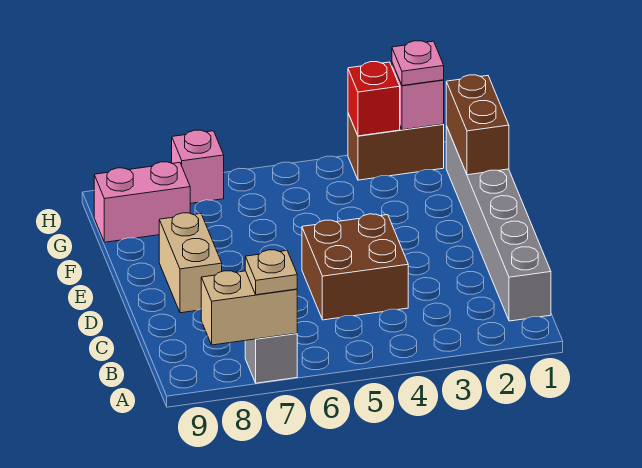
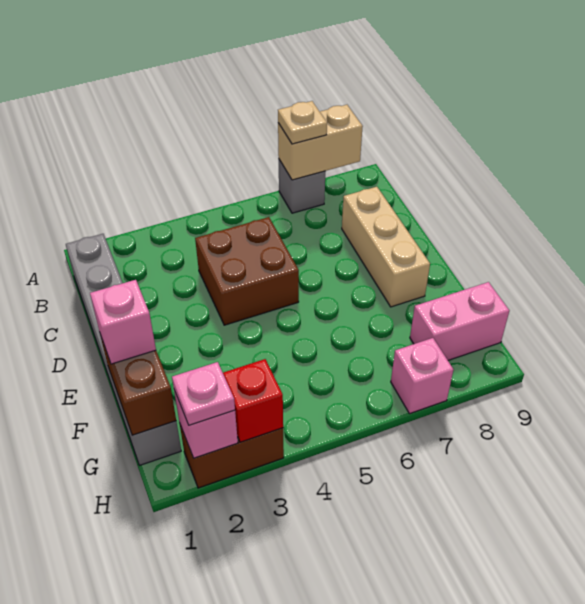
tan 1x2 brick [159,213,222,313] -> tan 1x3 brick [342,187,430,307]
none -> pink 1x1 brick [90,280,156,364]

